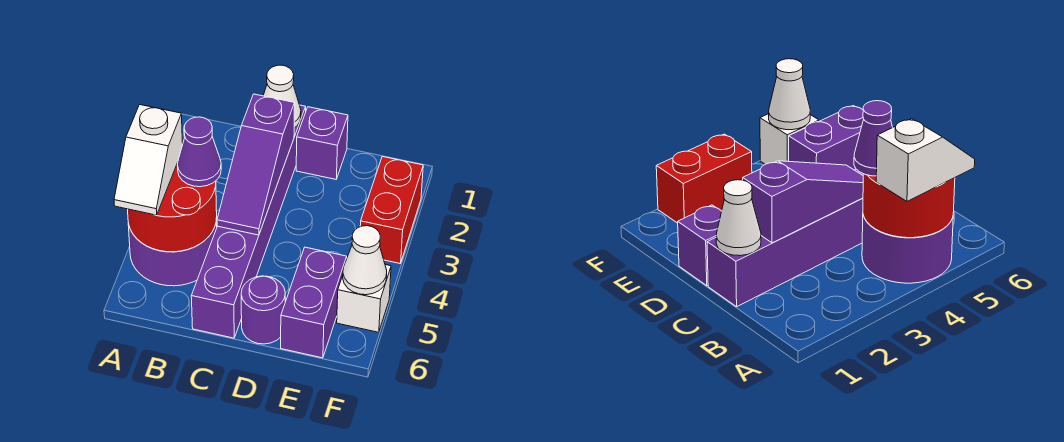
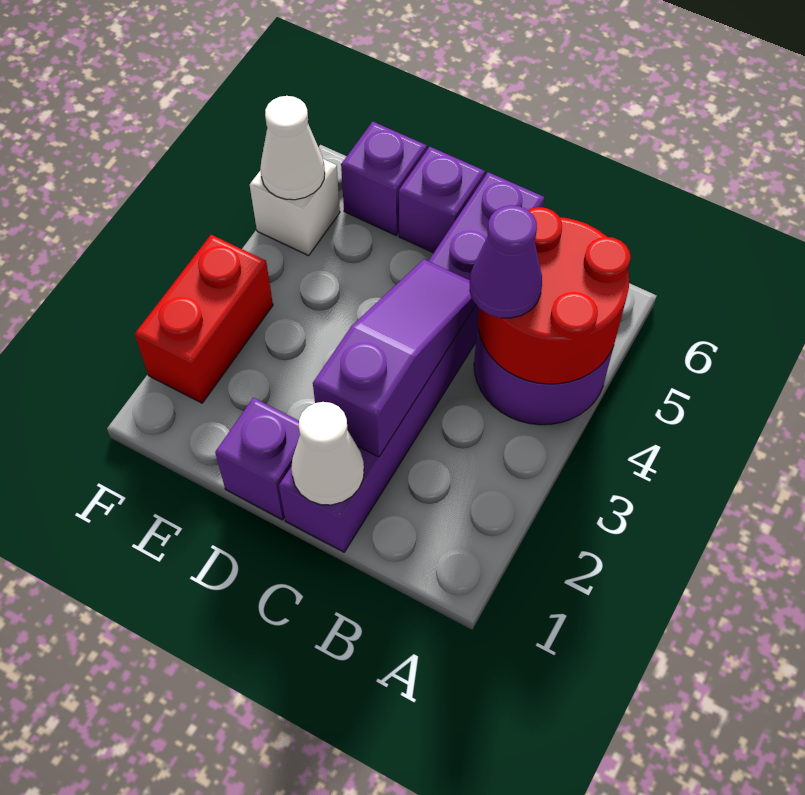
white 1x2 slope [114,105,183,215] -> none
purple 1x1 round brick [241,276,285,344] -> purple 1x1 brick [399,147,485,253]
purple 1x2 brick [281,247,347,358] -> purple 1x1 brick [341,122,427,235]

